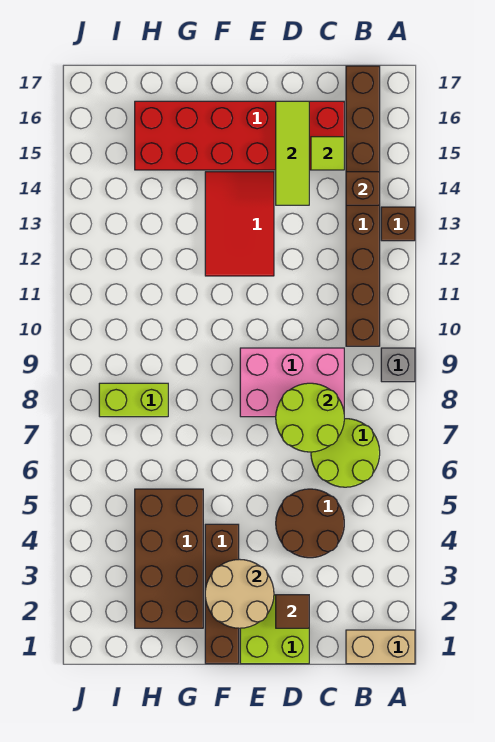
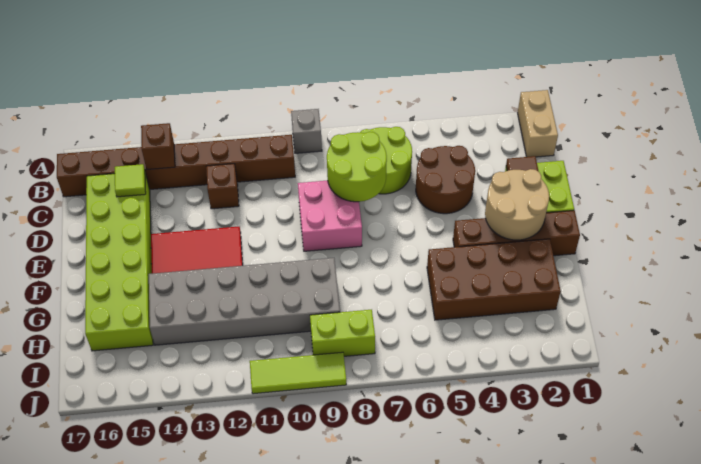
brown 1x1 brick [381,207,415,241] -> brown 1x1 brick moved to [206,164,239,209]
pink 2x3 brick [240,348,344,417] -> pink 2x2 brick [298,180,362,251]
red 2x6 brick [135,101,344,170] -> lime 2x6 brick [85,173,153,351]
lime 1x3 tile [276,101,309,205] -> lime 1x3 tile moved to [250,352,346,394]
none -> grey 2x6 brick [149,258,340,345]
lime 1x2 brick [99,383,168,417] -> lime 1x2 brick turned to [310,310,375,356]

